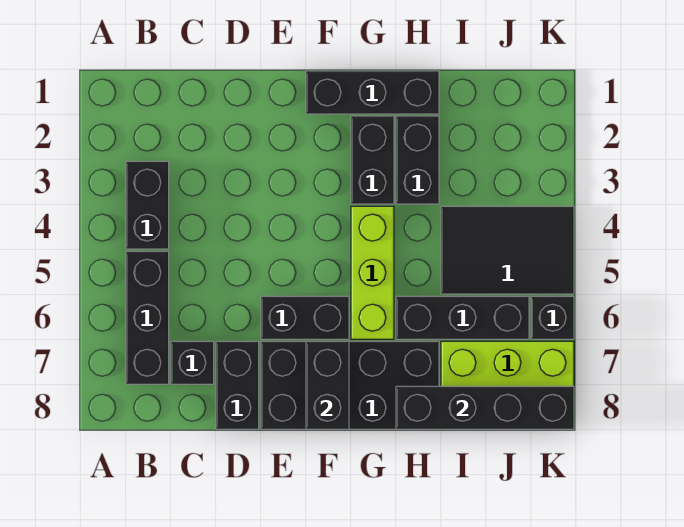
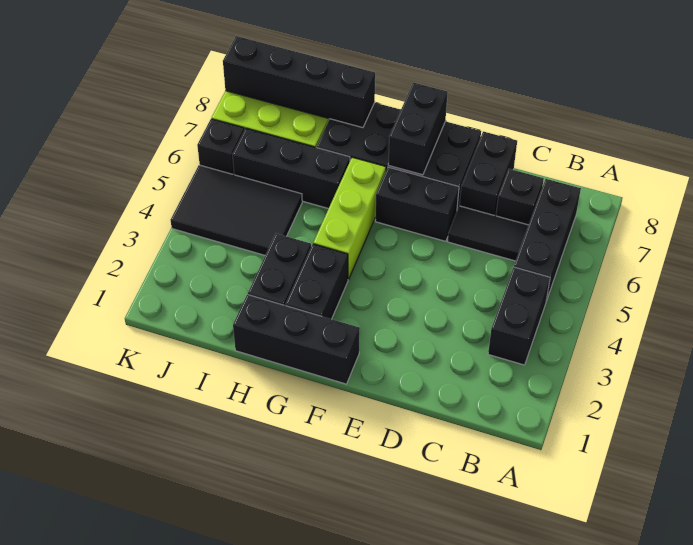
none -> black 1x2 tile [448,206,529,261]

